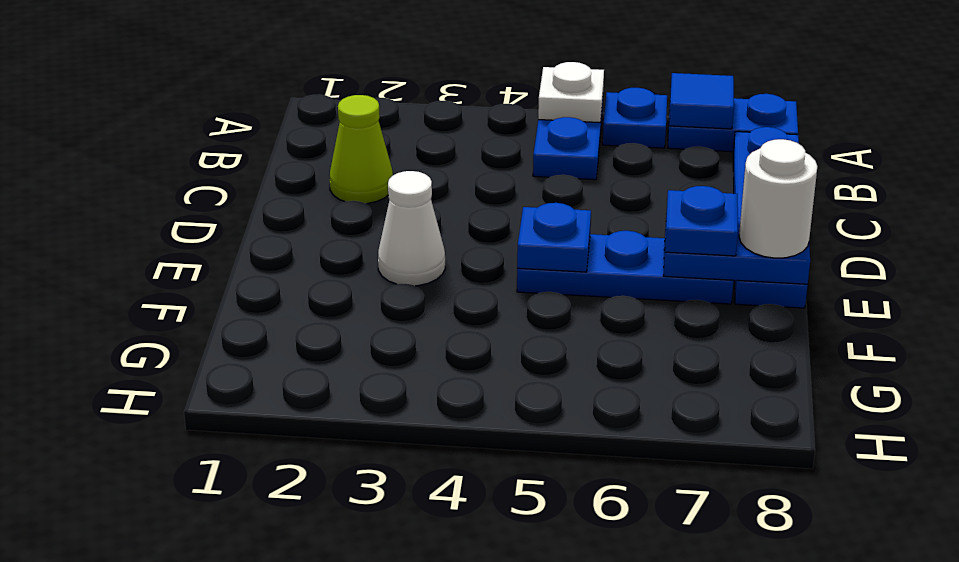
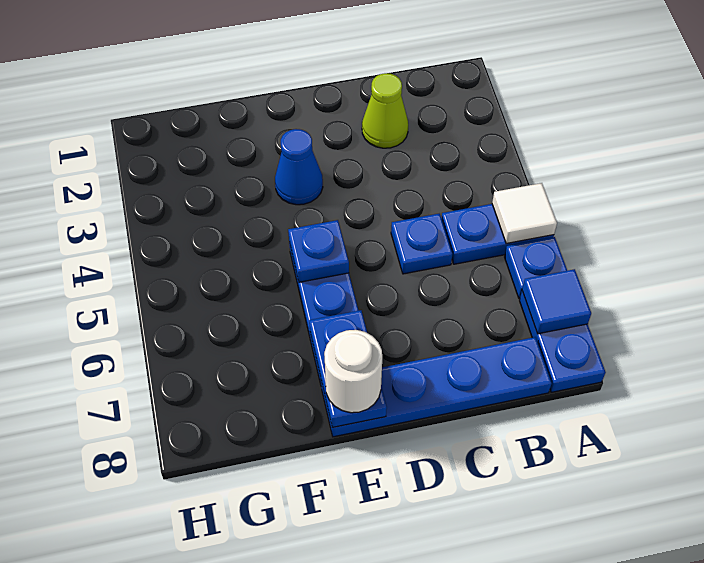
white 1x1 plate [538,62,604,123] -> white 1x1 tile [492,183,557,244]
white 1x1 cone [378,171,445,286] -> blue 1x1 cone [275,129,323,205]
blue 1x1 plate [665,186,738,256] -> blue 1x1 plate moved to [391,214,452,274]

